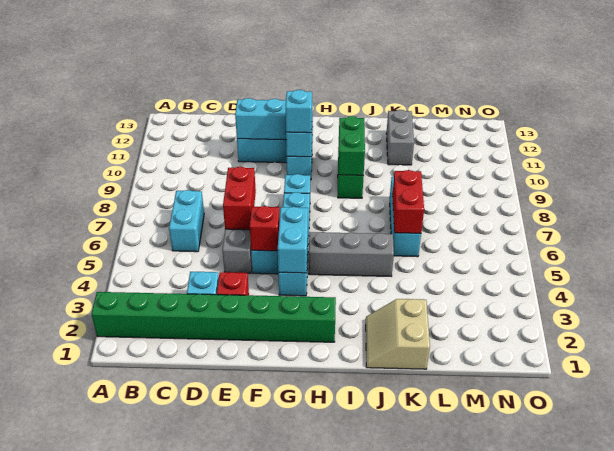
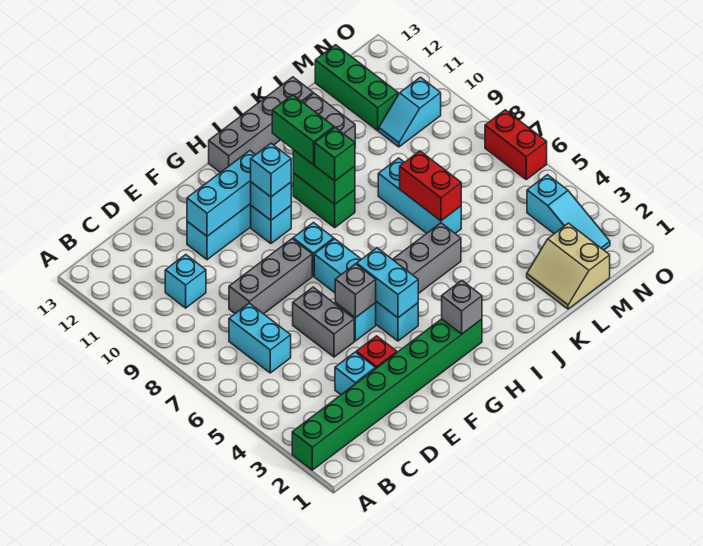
none -> cyan 1x1 brick [165,255,206,308]
none -> grey 1x3 brick [229,239,312,314]
red 1x2 brick [223,167,256,230] -> red 1x2 brick moved to [485,110,547,179]
red 1x1 brick [250,206,280,251] -> grey 1x1 brick [335,264,376,318]
none -> grey 1x1 brick [442,280,482,334]
none -> grey 1x4 brick [209,77,313,173]
none -> green 1x1 brick [315,127,355,181]
none -> green 1x2 brick [272,95,334,165]
tan 2x2 slope [366,299,430,369] -> tan 2x2 slope moved to [527,223,610,309]
none -> cyan 1x2 slope [379,77,441,147]
none -> green 1x3 brick [315,45,398,131]
none -> cyan 1x3 slope [527,175,610,250]

